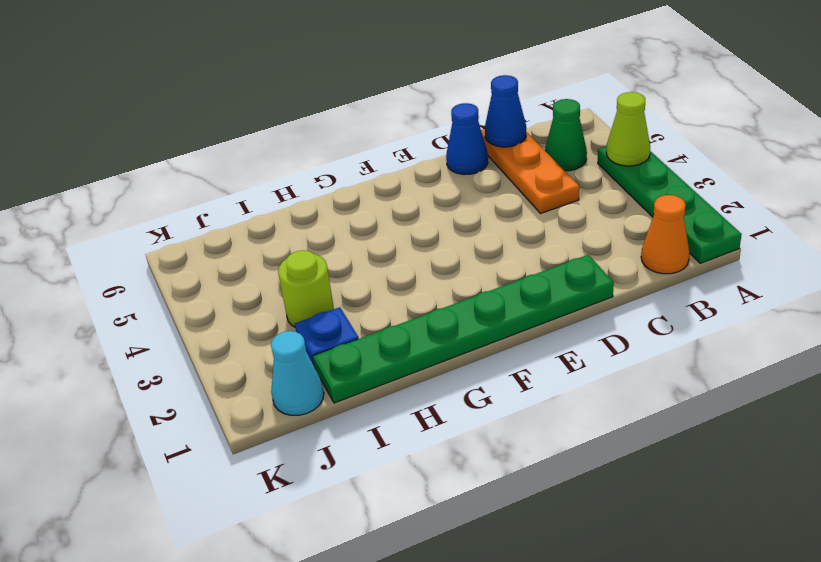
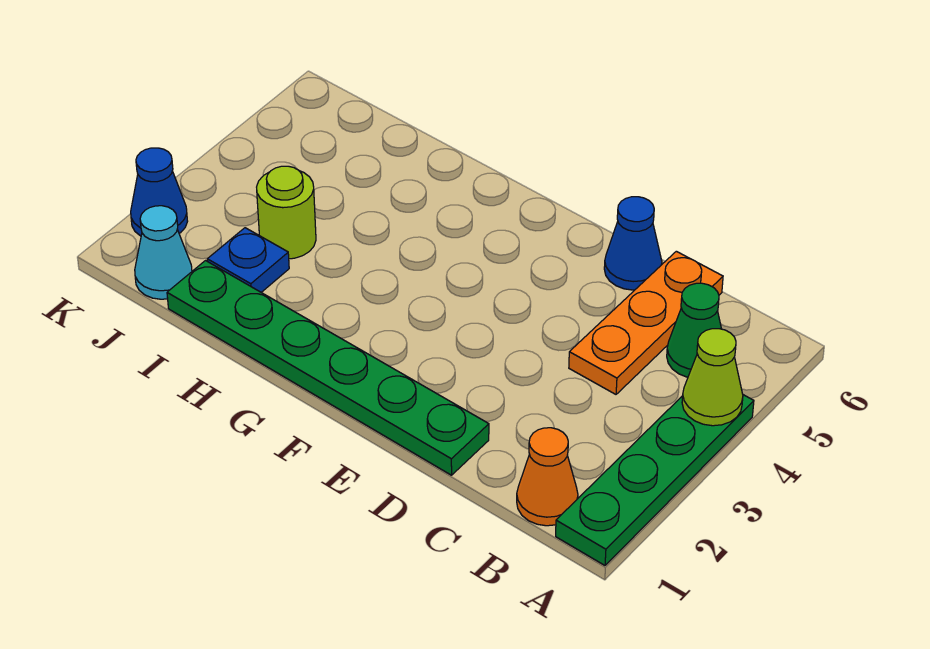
blue 1x1 cone [485,75,526,147] -> blue 1x1 cone moved to [131,148,188,236]

